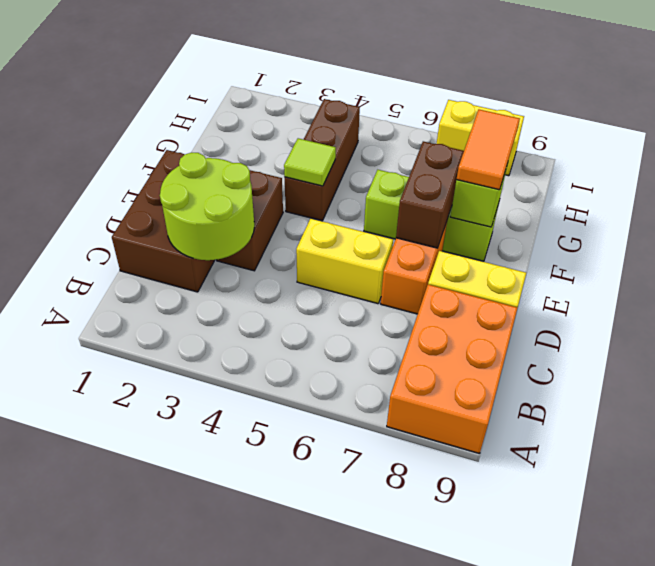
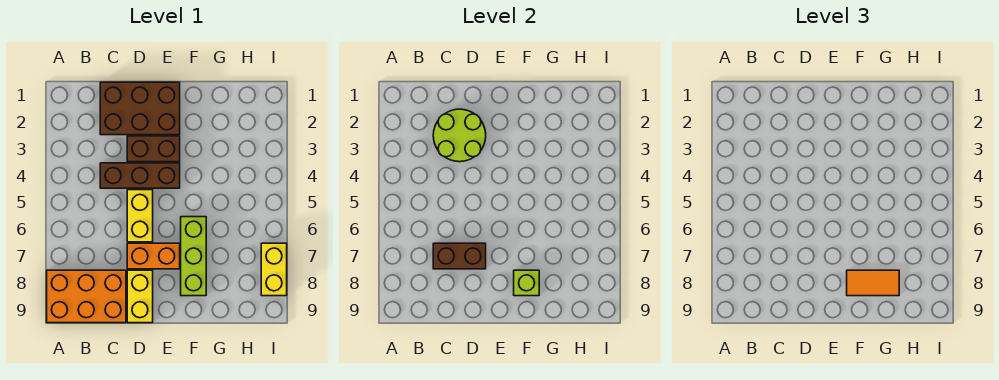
brown 1x2 brick [396,141,464,248] -> brown 1x2 brick moved to [433,243,486,269]
brown 1x3 brick [285,99,360,221] -> brown 1x3 brick moved to [100,163,180,188]
lime 1x1 tile [284,138,336,186] -> none

